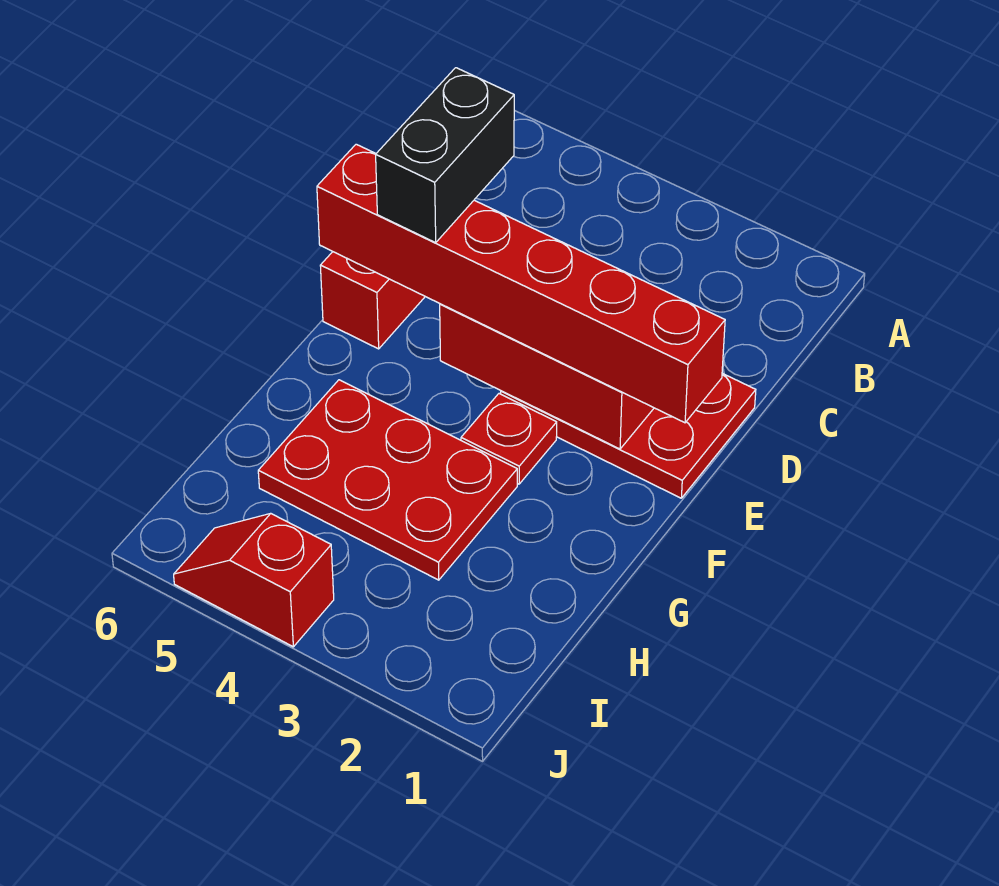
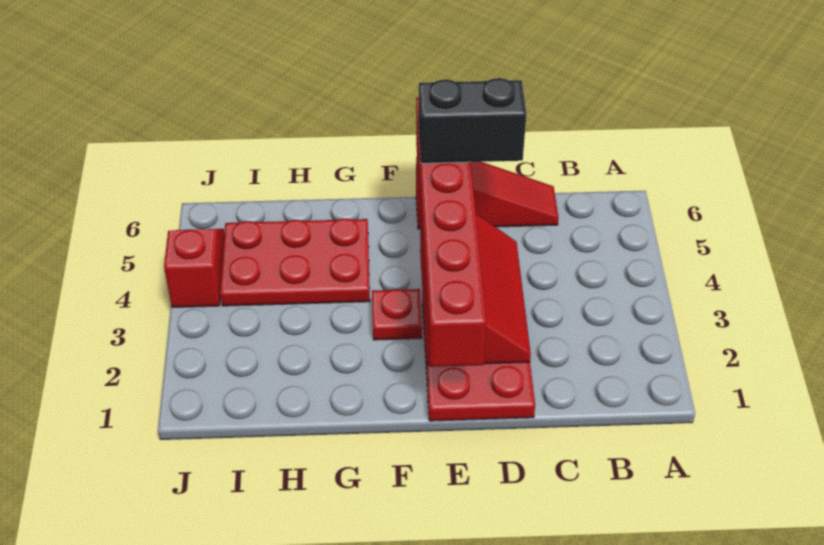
red 2x3 plate [258,380,517,580] -> red 2x3 plate turned to [220,219,370,306]

